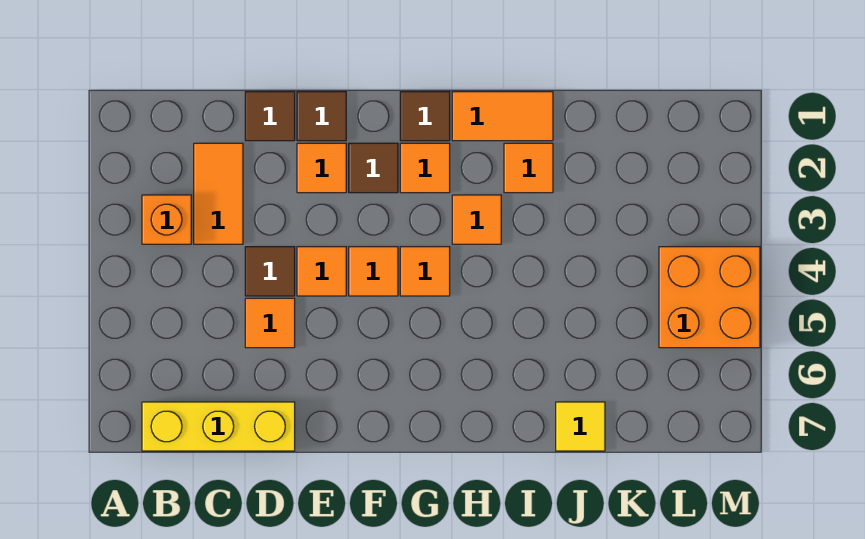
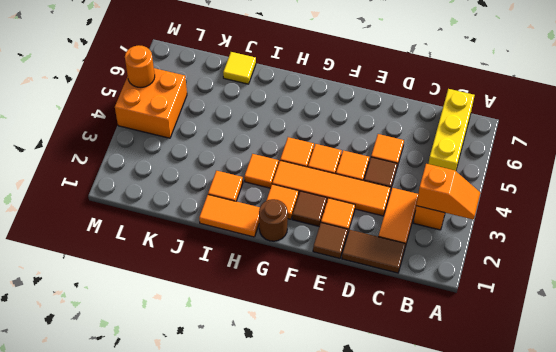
none -> orange 1x2 slope [416,164,480,220]
yellow 1x3 brick [142,402,295,451] -> yellow 1x3 brick turned to [428,89,475,171]
brown 1x1 tile [245,92,295,141] -> brown 1x2 tile [342,230,406,273]
none -> orange 1x4 tile [272,161,391,216]
brown 1x1 tile [400,92,450,141] -> brown 1x1 round brick [259,199,288,241]
none -> orange 1x1 round brick [125,45,155,87]

